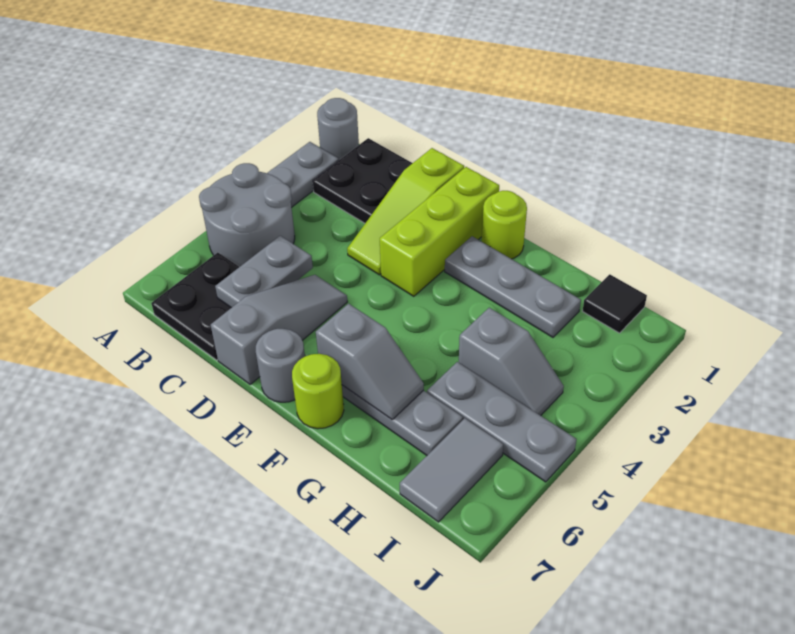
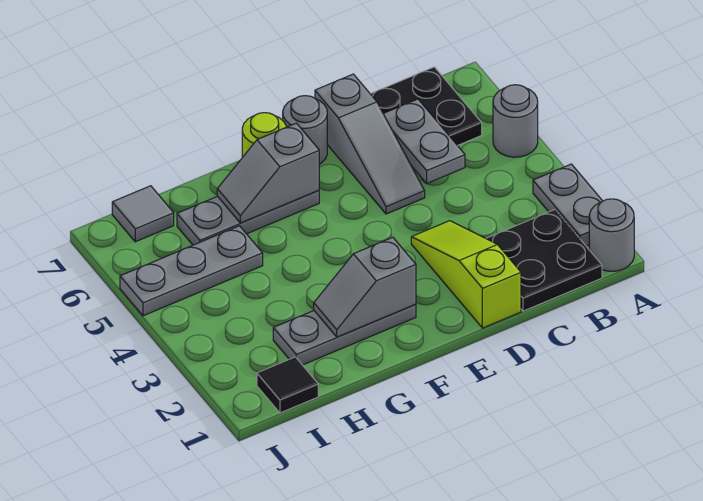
grey 2x2 round brick [199,163,295,267] -> grey 1x1 round brick [493,85,538,157]
lime 1x3 brick [380,167,499,296] -> none
lime 1x1 round brick [481,191,527,259] -> none
grey 1x2 slope [459,308,564,416] -> grey 1x2 slope moved to [314,237,416,337]
grey 1x2 tile [400,418,504,522] -> grey 1x1 tile [112,186,174,242]

